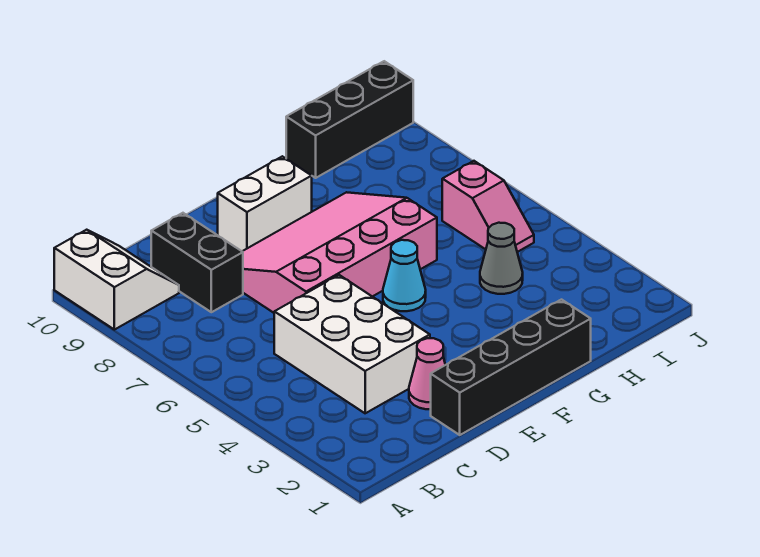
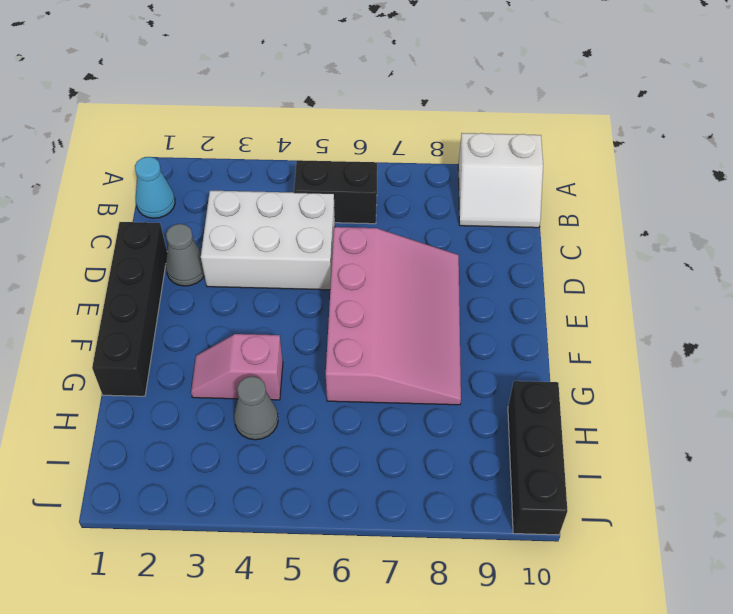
black 1x2 brick [151,213,243,312] -> black 1x2 brick moved to [294,160,377,224]
pink 1x1 cone [409,338,445,409] -> grey 1x1 cone [166,224,204,286]
white 1x2 brick [218,156,312,251] -> none
cyan 1x1 cone [383,240,426,311] -> cyan 1x1 cone moved to [135,157,175,218]
pink 1x2 slope [442,161,534,252] -> pink 1x2 slope moved to [191,334,283,400]

